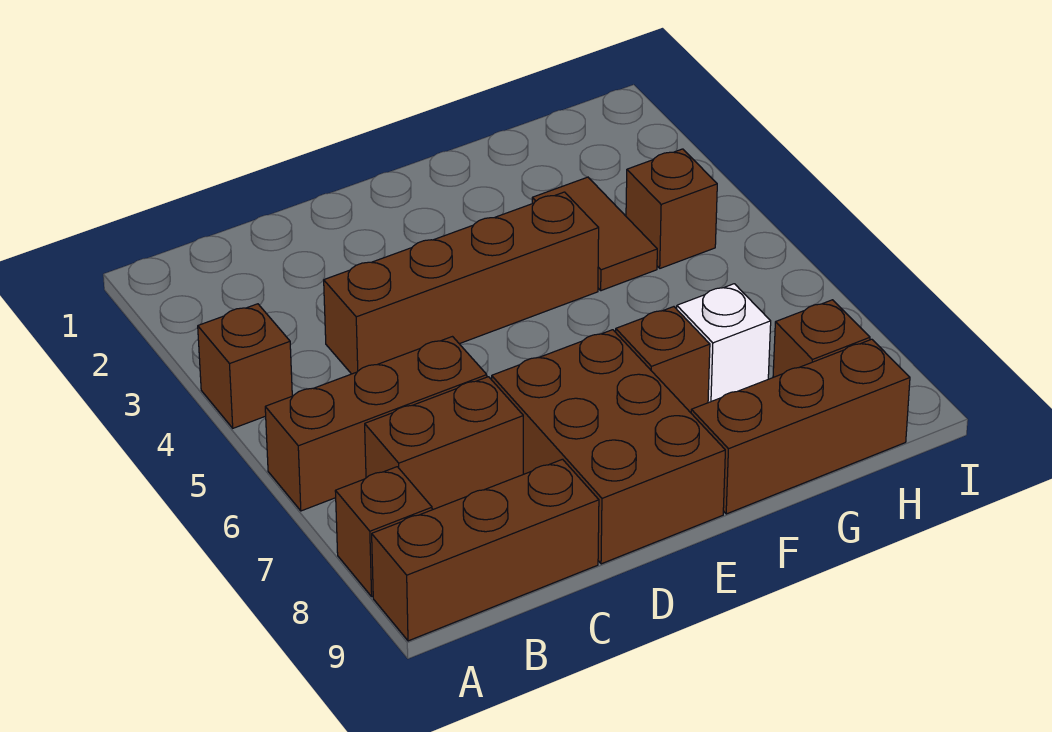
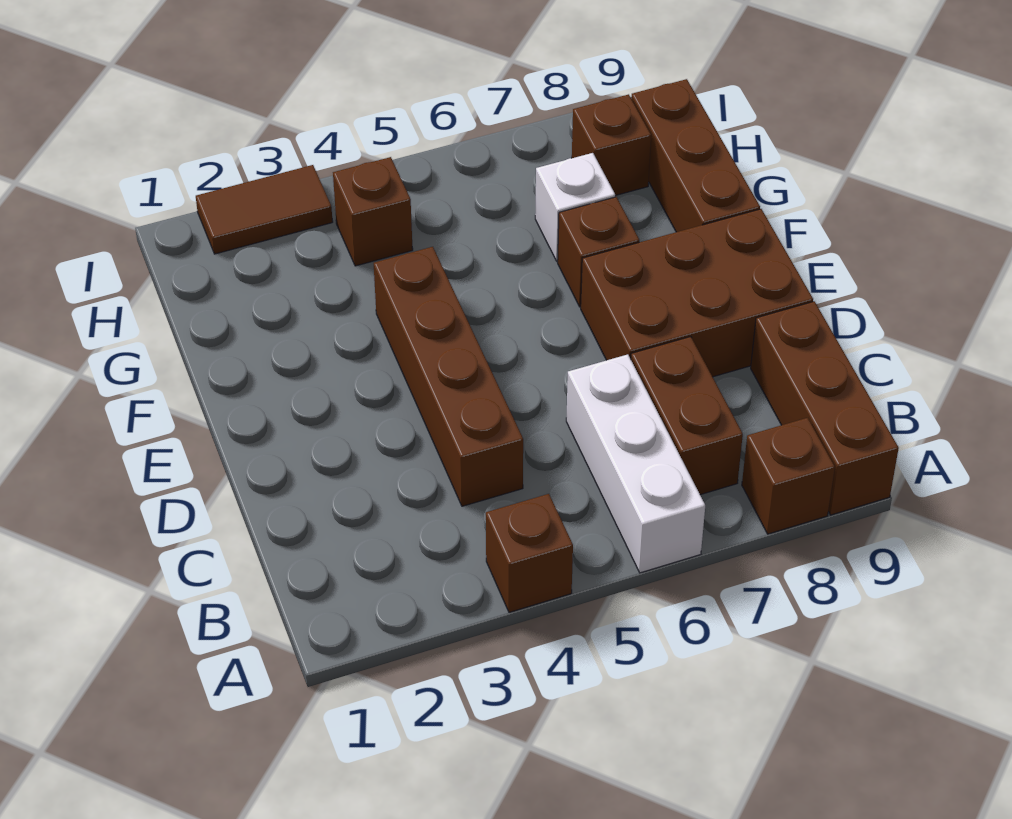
brown 1x3 brick [265,337,487,511] -> white 1x3 brick [566,354,705,573]
brown 1x2 tile [532,177,657,291] -> brown 1x2 tile moved to [196,165,333,254]

